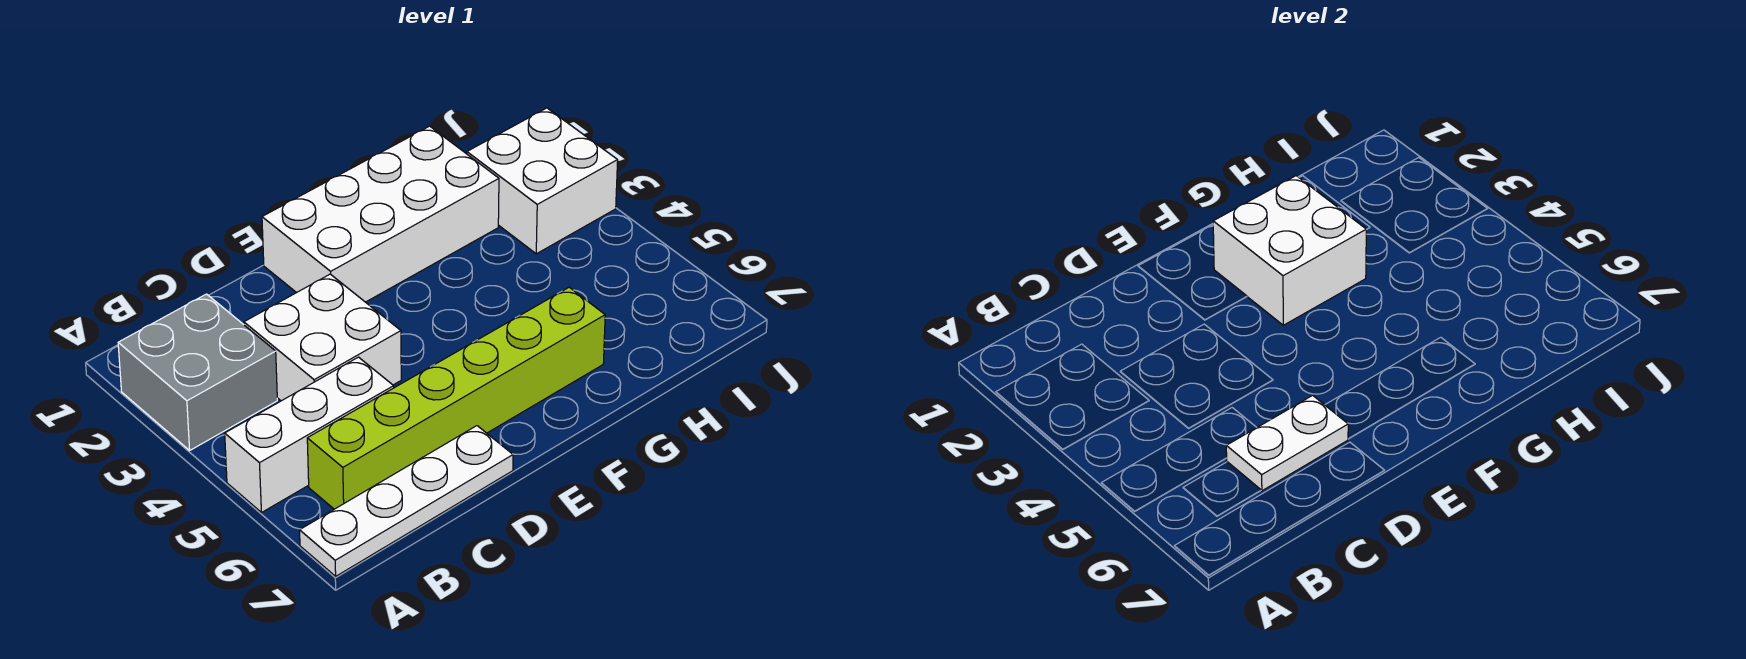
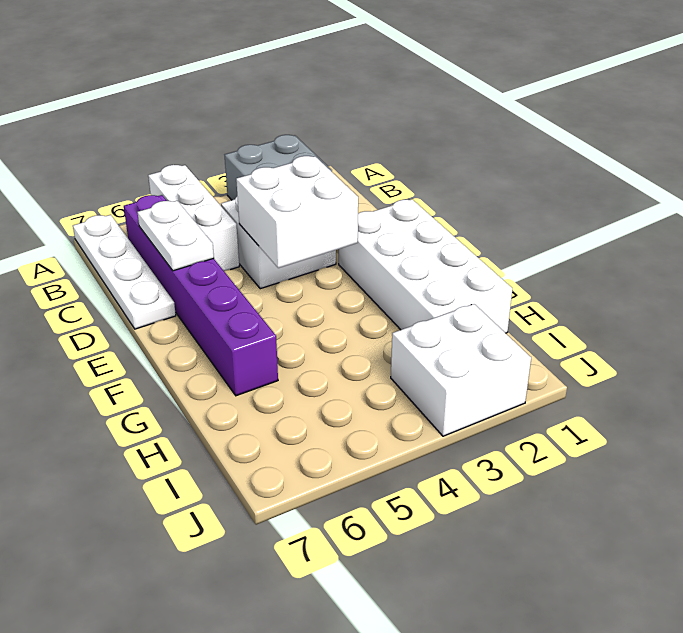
lime 1x6 brick [307,287,605,509] -> purple 1x6 brick [124,195,278,396]
white 2x2 brick [1213,176,1366,325] -> white 2x2 brick moved to [236,156,358,268]

